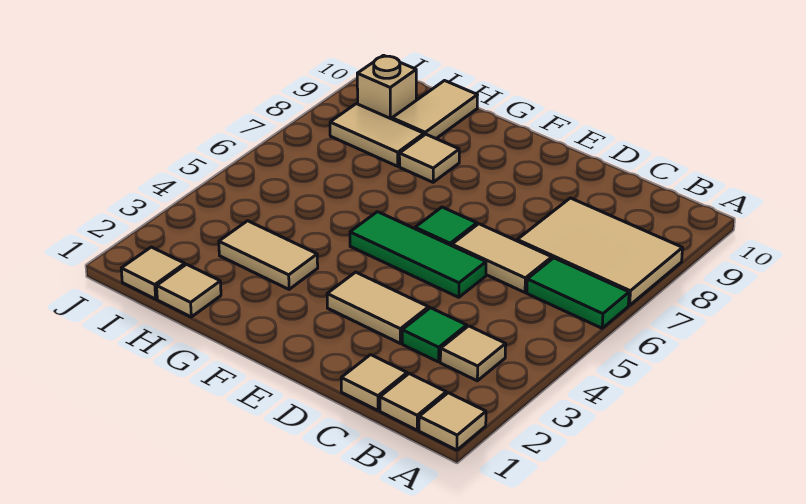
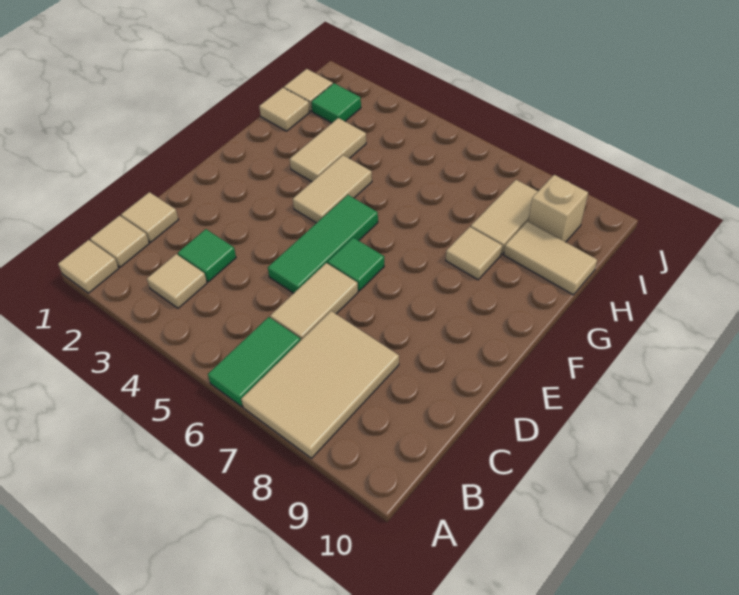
tan 1x2 tile [327,272,429,343] -> tan 1x2 tile moved to [293,155,372,223]
none -> green 1x1 tile [311,83,361,123]

